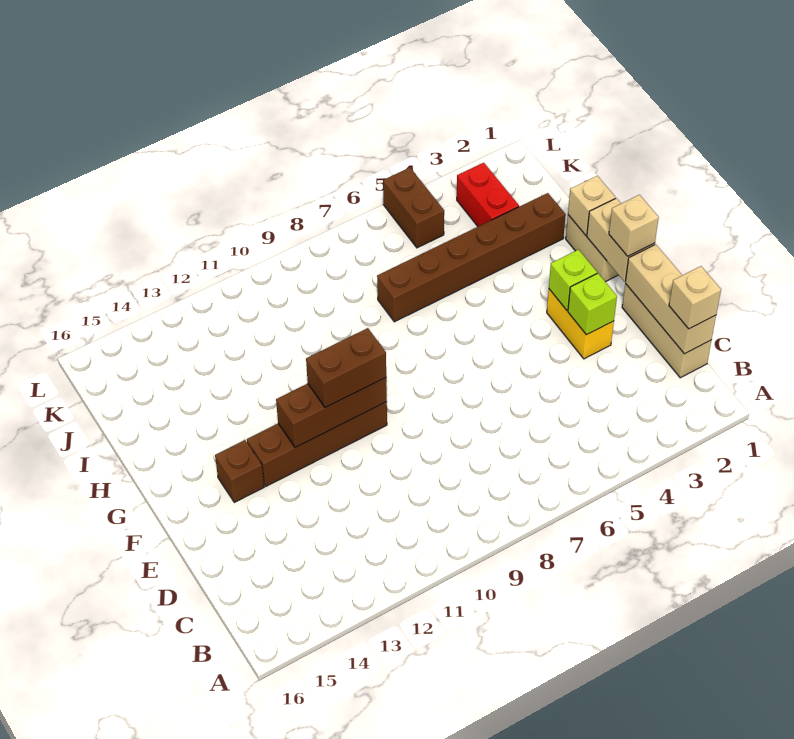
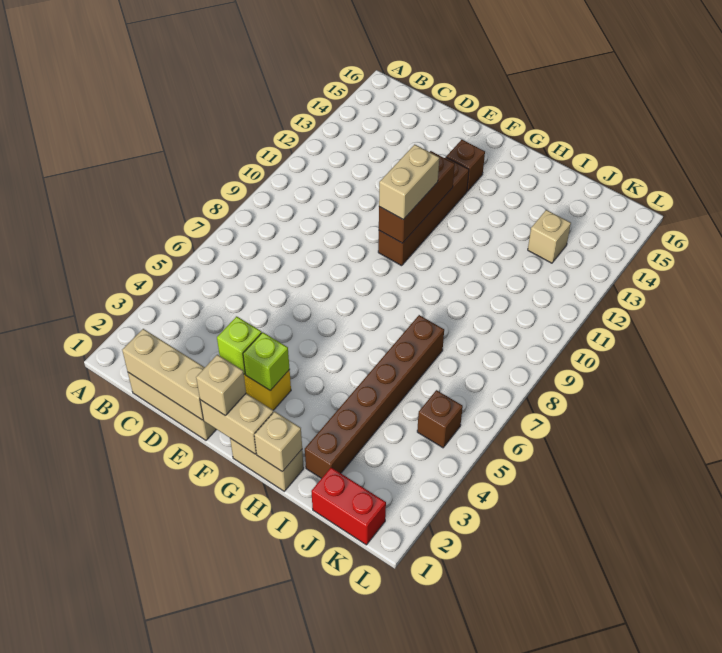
tan 1x1 brick [669,266,721,329] -> tan 1x1 brick moved to [528,210,571,263]
brown 1x2 brick [306,328,386,408] -> tan 1x2 brick [379,145,439,220]
red 1x2 brick [457,163,519,226] -> red 1x2 brick moved to [311,467,386,545]
brown 1x2 brick [383,167,444,248] -> brown 1x1 brick [417,390,463,448]

